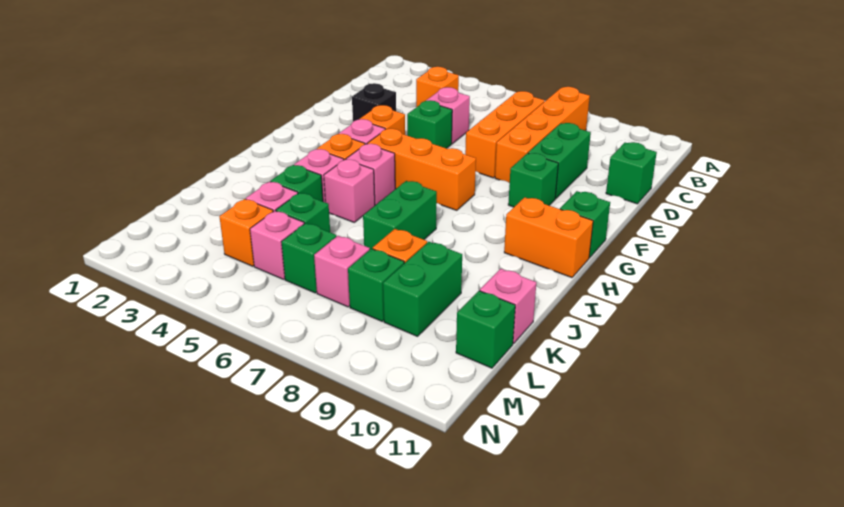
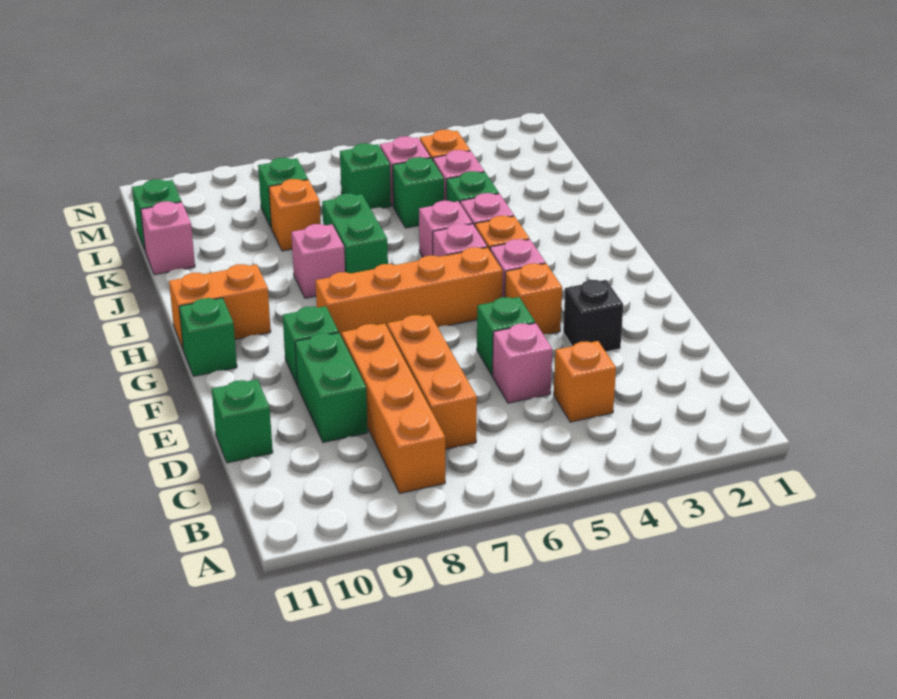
orange 1x3 brick [367,129,476,210] -> orange 1x4 brick [315,247,503,337]
green 1x2 brick [383,242,462,336] -> none
pink 1x1 brick [314,236,370,307] -> pink 1x1 brick moved to [291,224,345,298]

